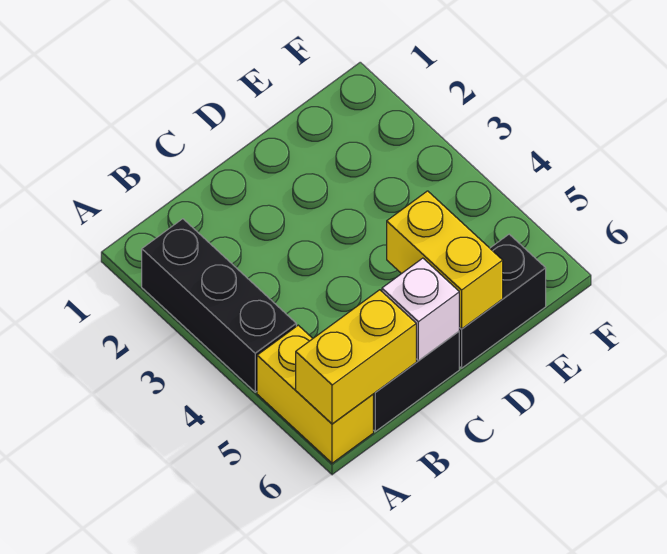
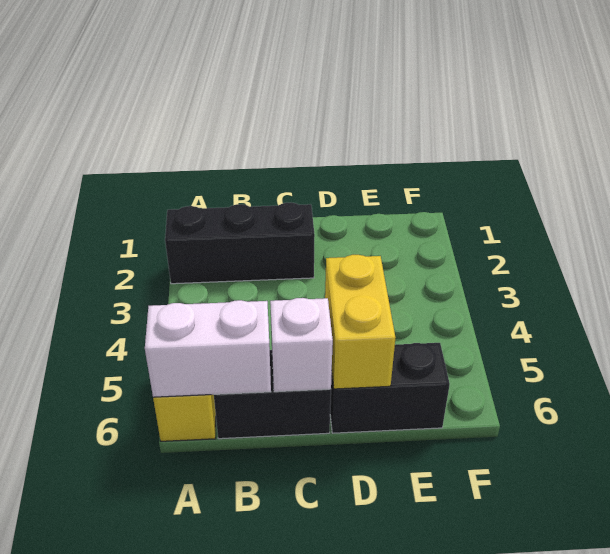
black 1x3 brick [142,219,296,392] -> black 1x3 brick turned to [165,203,315,284]
yellow 1x2 brick [296,290,416,424] -> white 1x2 brick [145,300,271,397]

